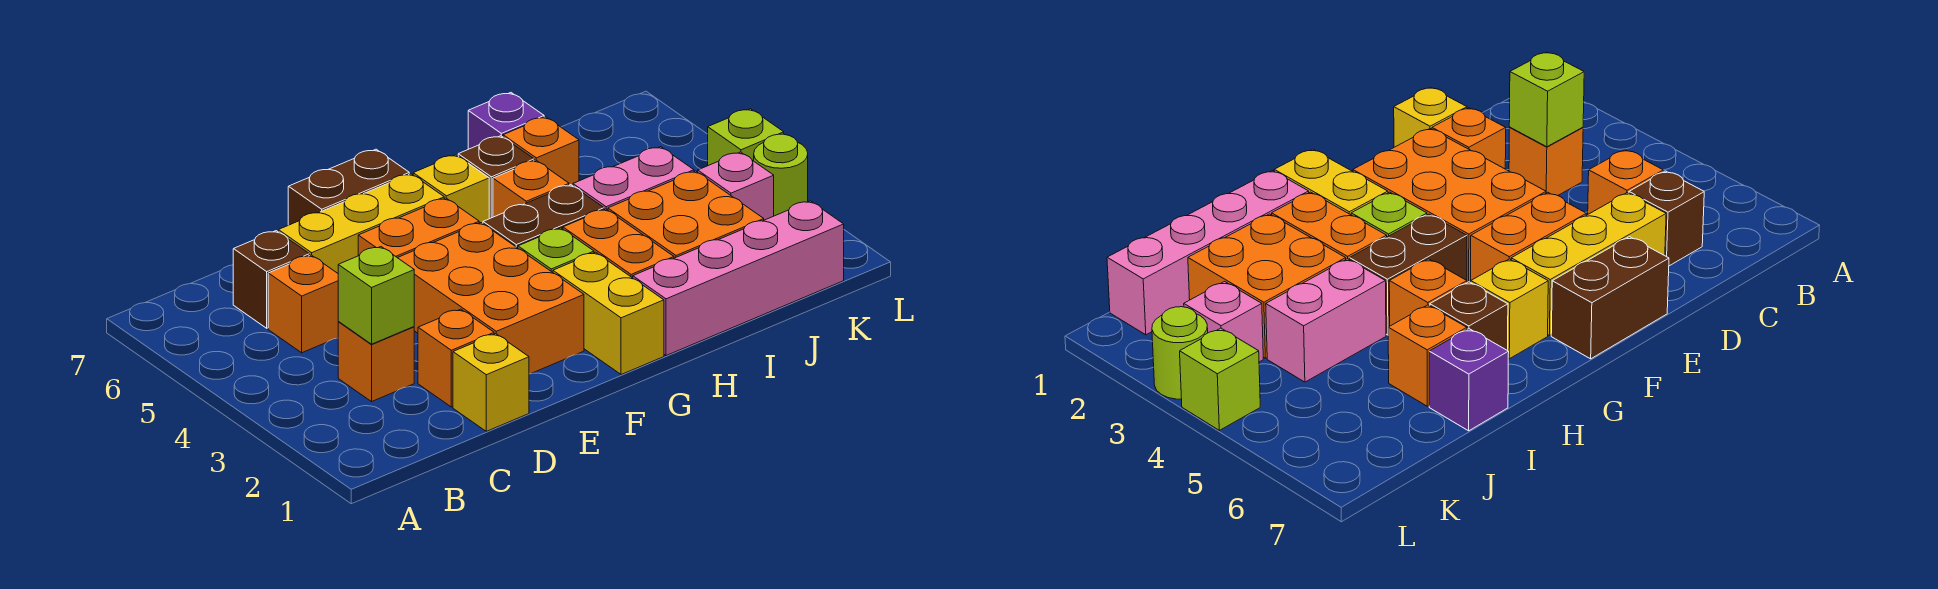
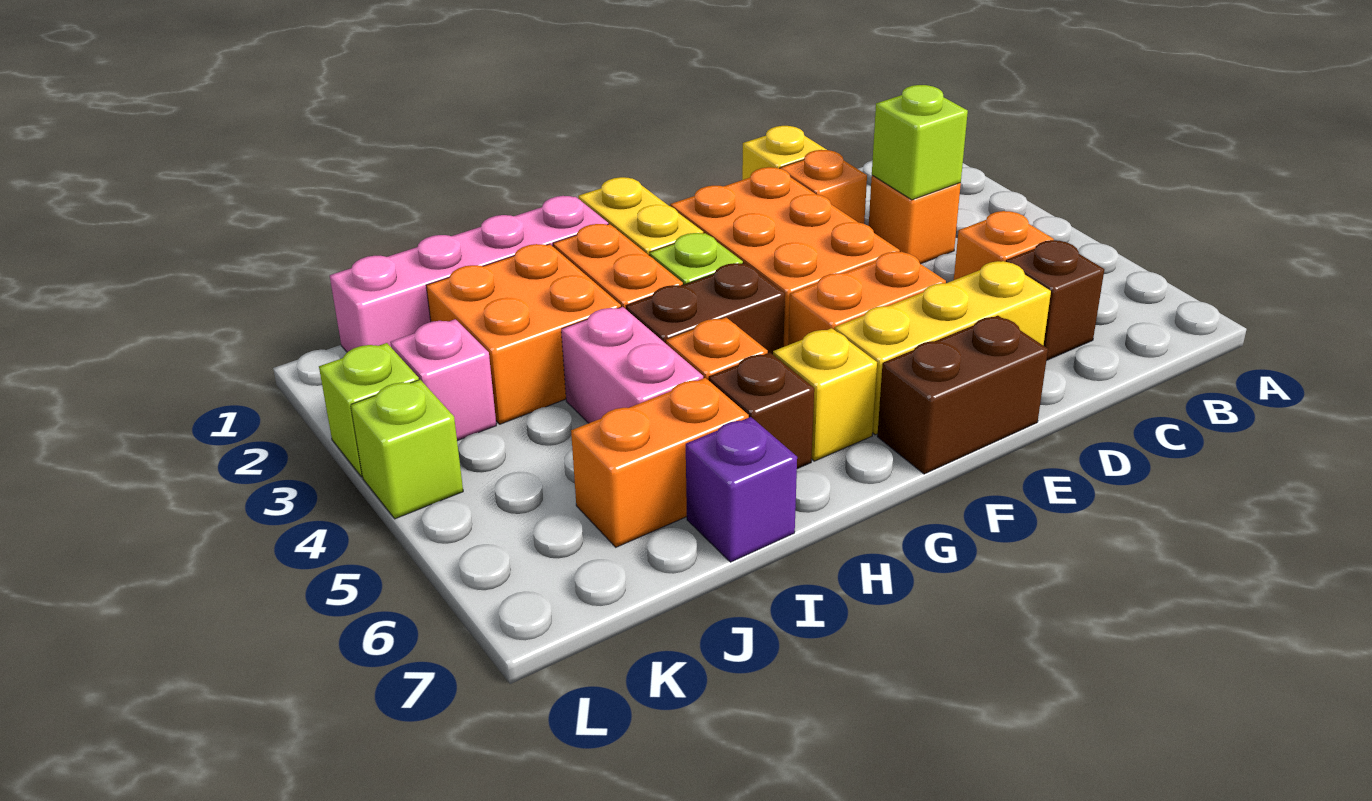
pink 1x2 brick [573,147,694,210] -> pink 1x2 brick turned to [561,307,703,423]
orange 1x1 brick [503,117,579,186] -> orange 1x2 brick [571,378,749,547]
lime 1x1 round brick [754,134,808,216] -> lime 1x1 brick [319,343,419,477]

